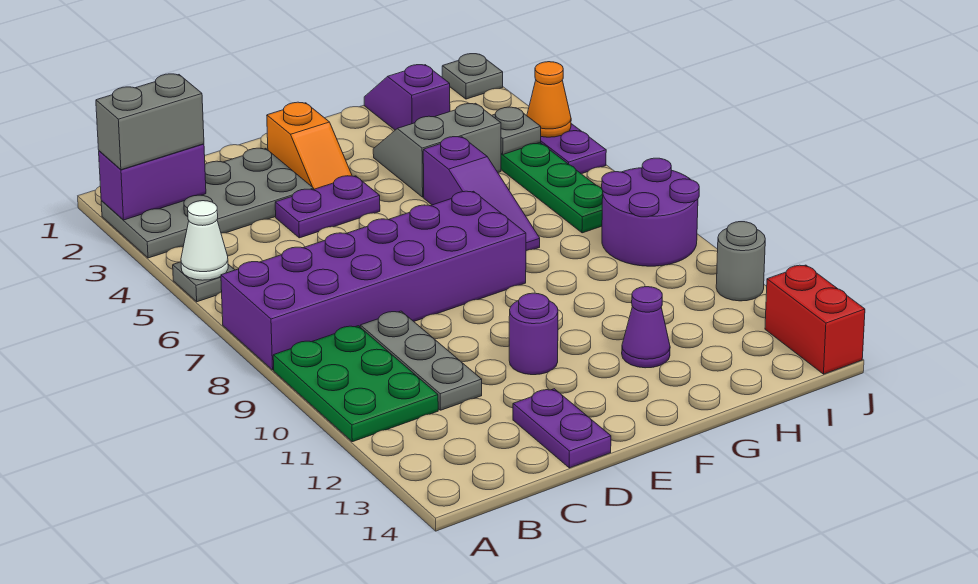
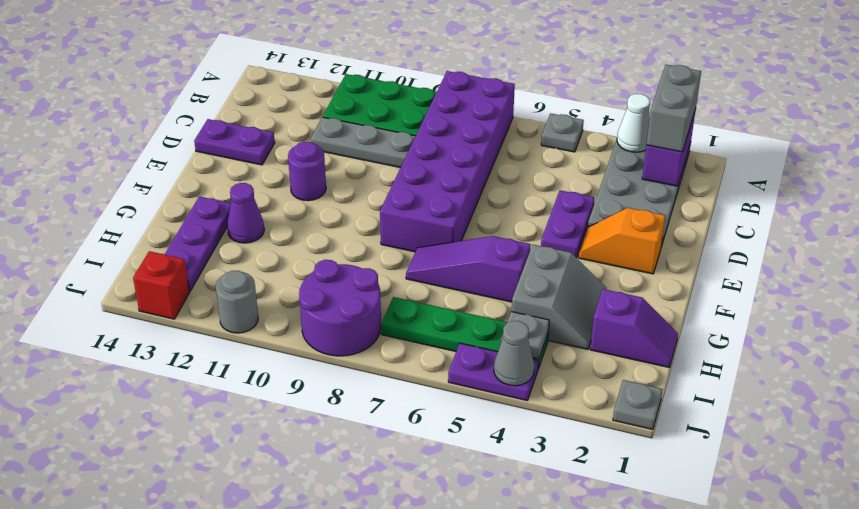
white 1x1 cone [181,201,228,280] -> white 1x1 cone moved to [617,94,650,152]
none -> purple 1x3 plate [165,196,231,291]
orange 1x1 cone [527,62,571,137] -> grey 1x1 cone [494,321,534,386]
red 1x2 brick [765,265,865,374] -> red 1x1 brick [133,251,190,319]

